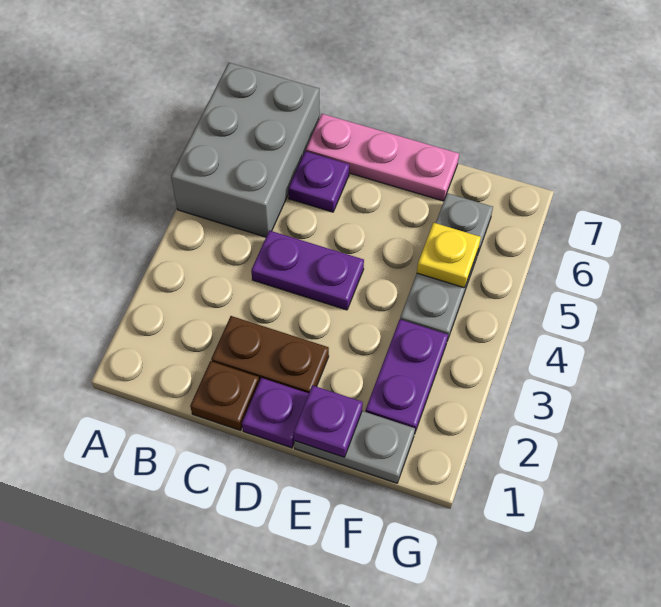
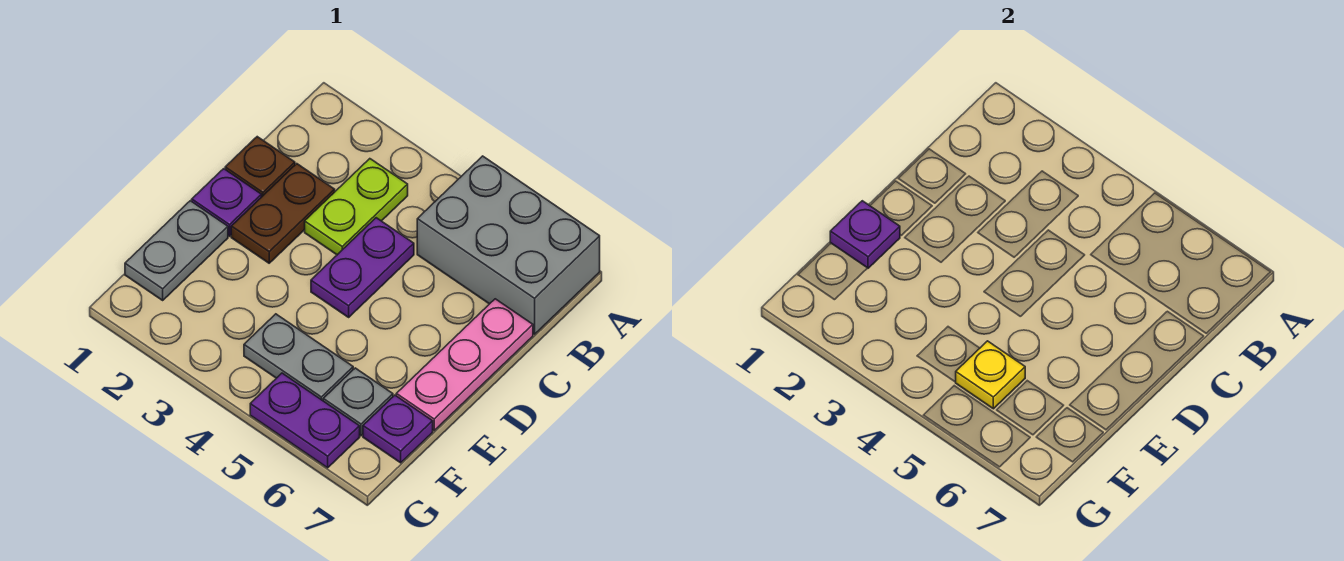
none -> lime 1x2 plate [305,159,408,255]
purple 1x1 plate [288,151,349,212] -> purple 1x1 plate moved to [363,395,433,463]
purple 1x2 plate [365,319,448,434] -> purple 1x2 plate moved to [250,373,360,468]

